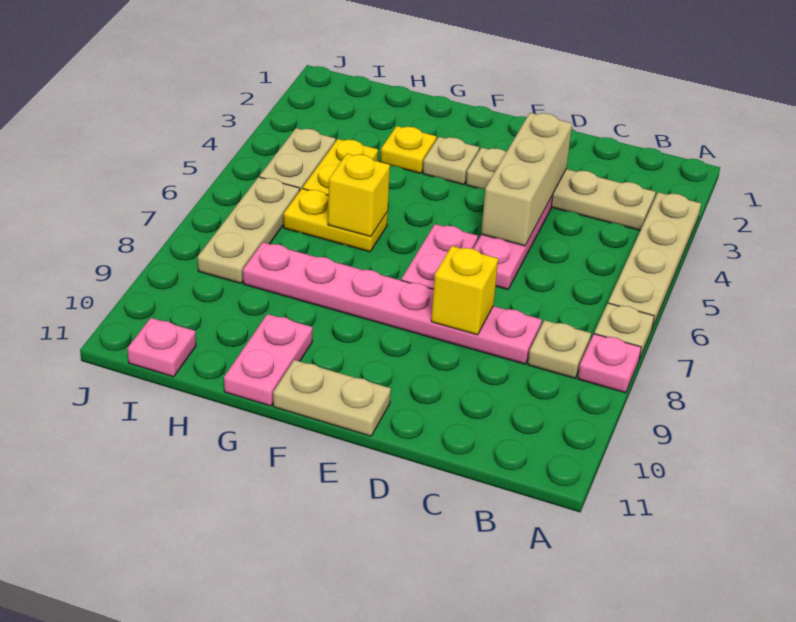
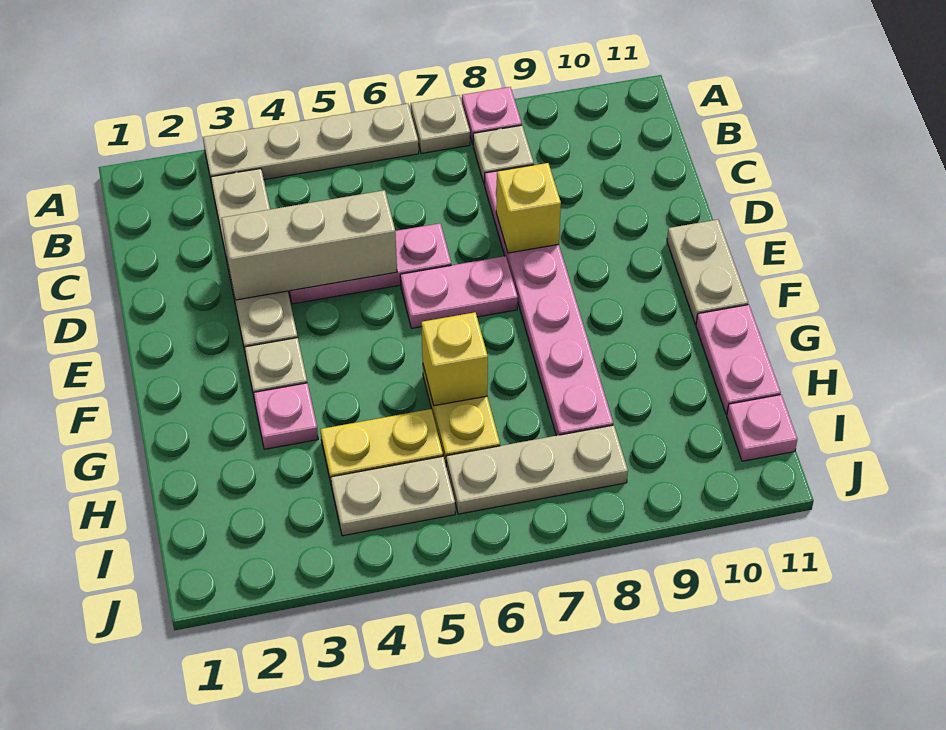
yellow 1x1 plate [380,126,437,173] -> pink 1x1 plate [254,383,318,449]
pink 1x2 plate [224,314,313,406] -> pink 1x2 plate turned to [696,305,781,414]

